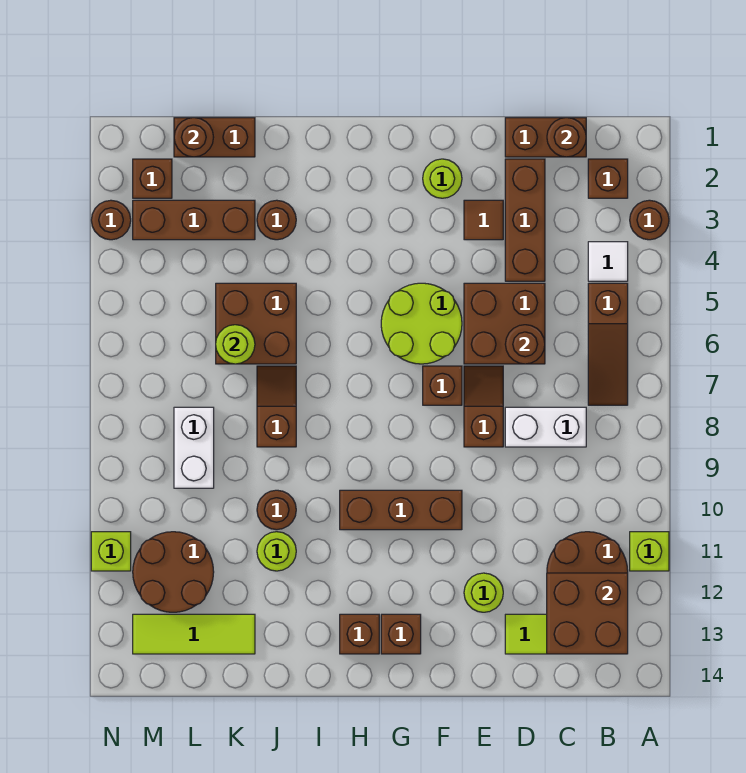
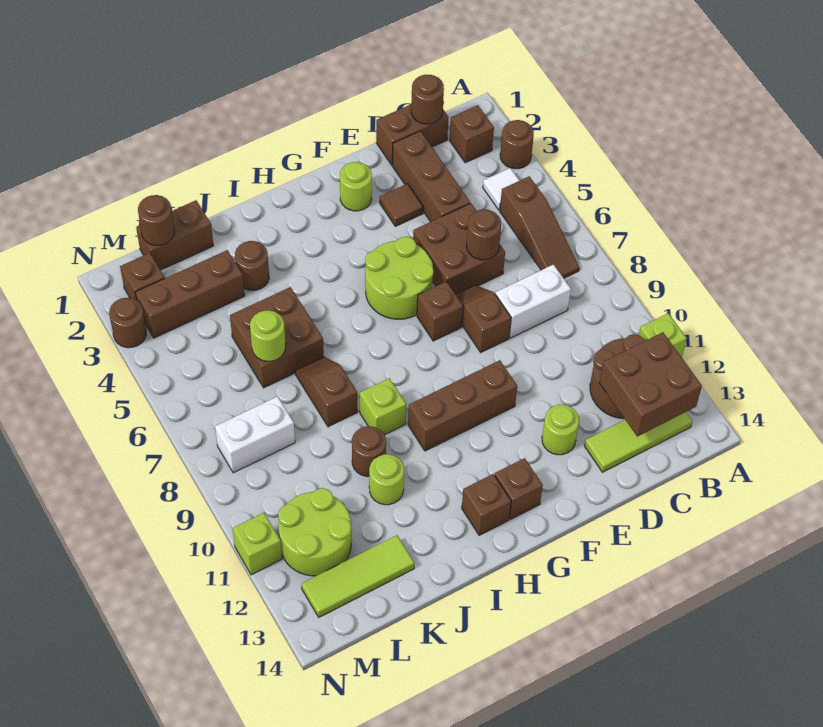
none -> lime 1x1 brick [360,378,406,435]
white 1x2 brick [174,407,214,488] -> white 1x2 brick turned to [215,396,295,473]
brown 2x2 round brick [133,532,214,612] -> lime 2x2 round brick [278,488,351,576]

